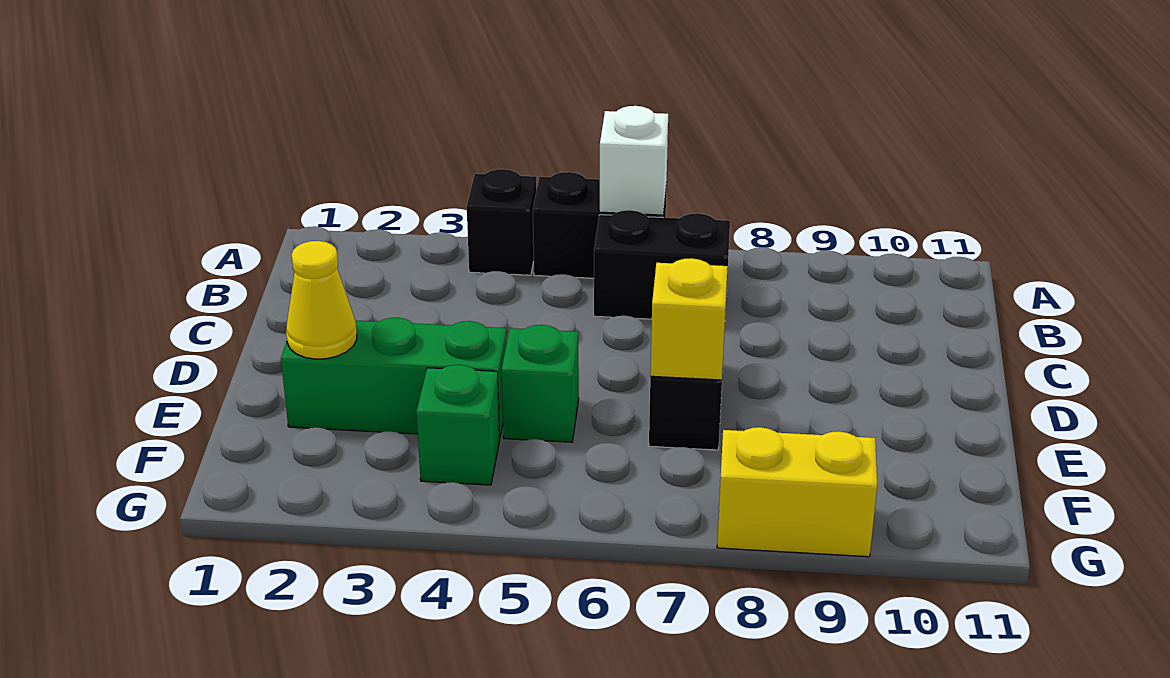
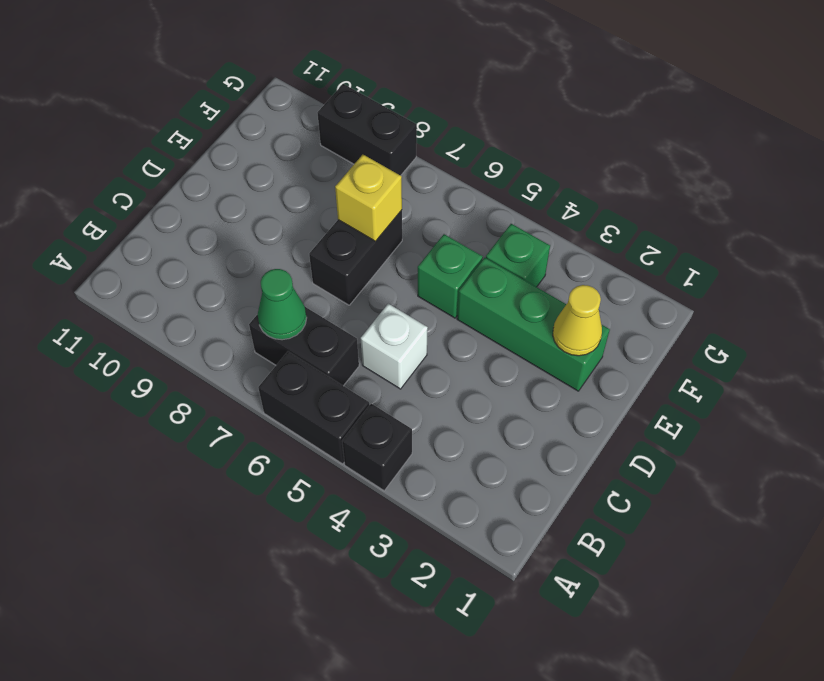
white 1x1 brick [599,106,668,215] -> white 1x1 brick moved to [360,304,428,389]
none -> green 1x1 cone [258,269,307,340]
yellow 1x2 brick [717,427,877,557] -> black 1x2 brick [318,84,417,176]

